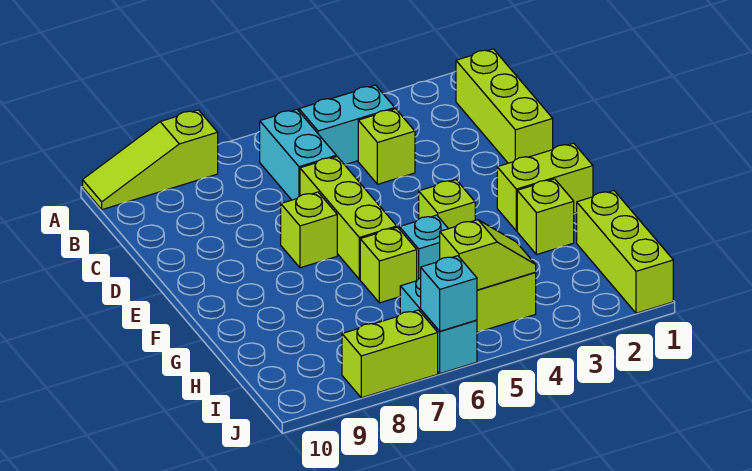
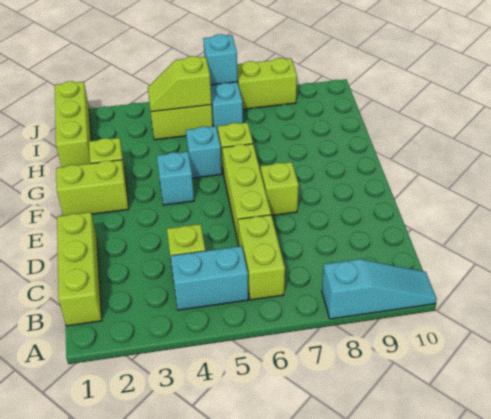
lime 1x3 slope [83,110,218,210] -> cyan 1x3 slope [322,259,437,319]
cyan 1x2 brick [260,109,336,200] -> lime 1x2 brick [238,215,285,300]
lime 1x1 brick [419,180,475,229] -> cyan 1x1 brick [157,152,194,205]

